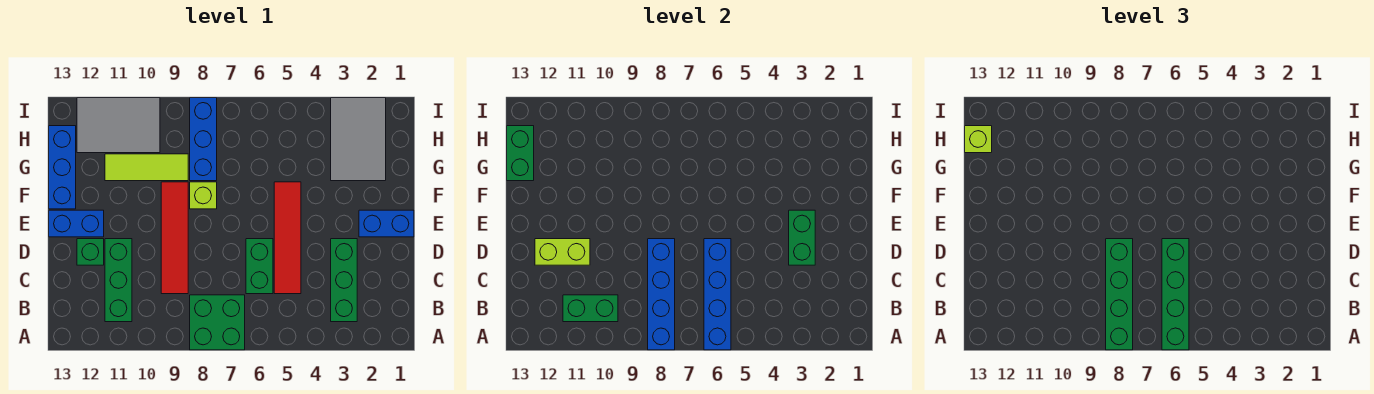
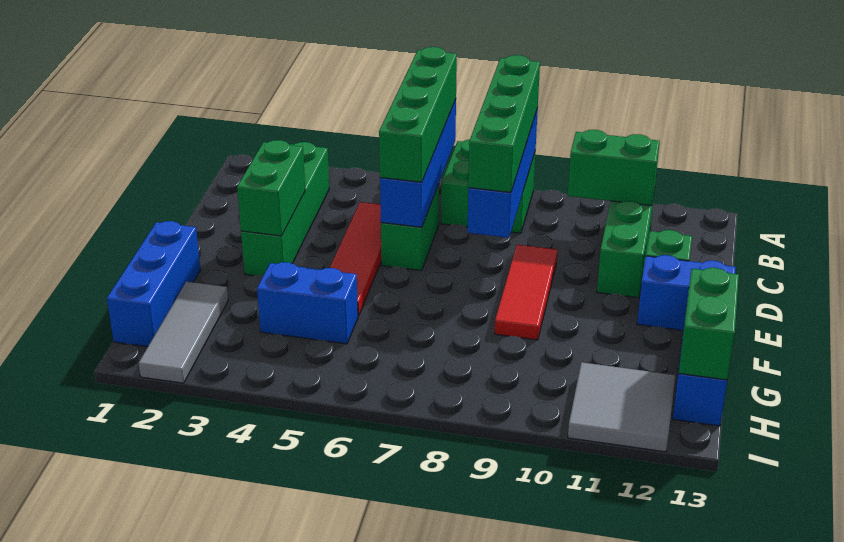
green 1x3 brick [331,239,357,322] -> green 1x4 brick [241,142,329,276]
red 1x4 tile [161,182,188,294] -> red 1x3 tile [495,245,557,340]
lime 1x2 brick [535,239,590,265] -> none
blue 1x2 brick [359,210,414,237] -> blue 1x2 brick moved to [257,262,358,344]
lime 1x1 brick [190,182,217,209] -> none
grey 2x3 tile [331,98,386,181] -> grey 1x3 tile [139,281,228,383]
blue 1x3 brick [190,98,217,181] -> blue 1x3 brick moved to [107,221,201,347]
lime 1x3 tile [105,154,188,181] -> none
grey 2x3 tile [77,98,160,153] -> grey 2x2 tile [568,362,676,452]
lime 1x1 brick [965,126,992,153] -> none

